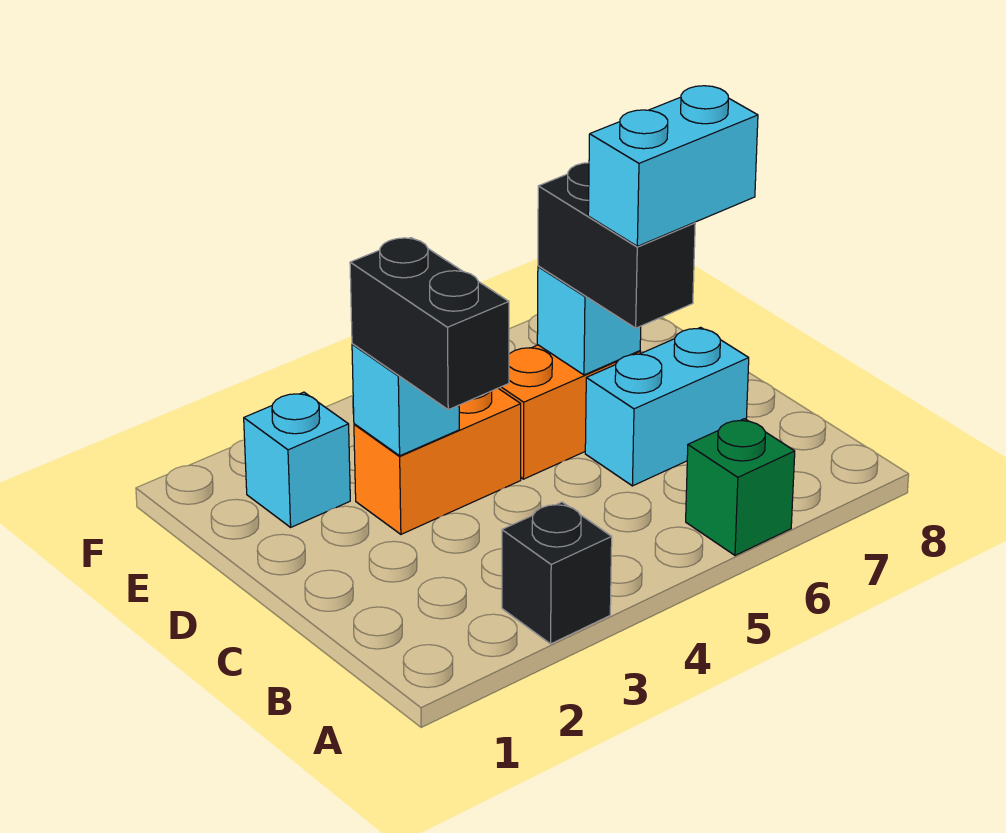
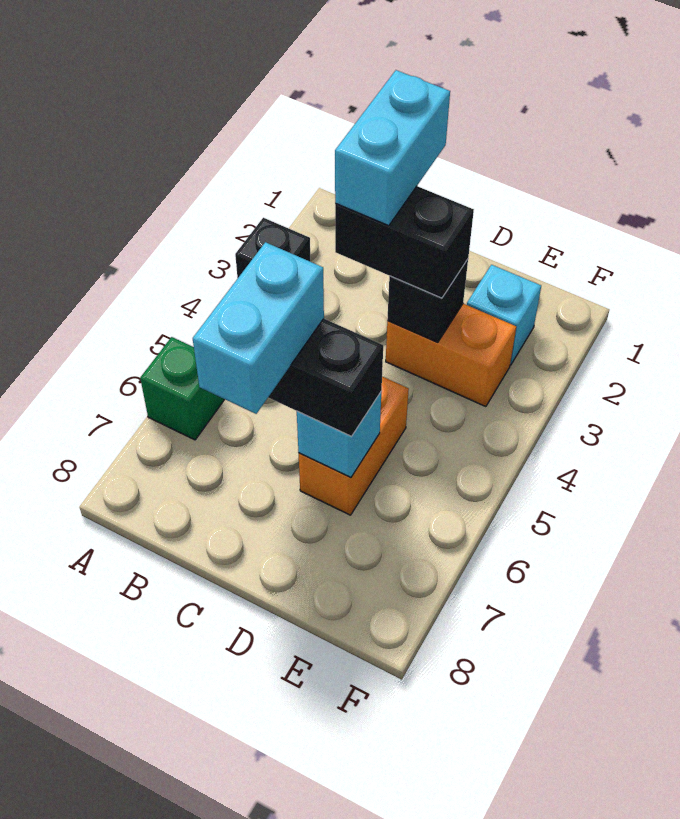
cyan 1x2 brick [585,327,749,486] -> cyan 1x2 brick moved to [335,70,450,226]
orange 1x2 brick [354,388,521,534] -> orange 1x2 brick turned to [386,304,516,407]
cyan 1x1 brick [352,344,459,456] -> black 1x1 brick [387,259,468,342]

